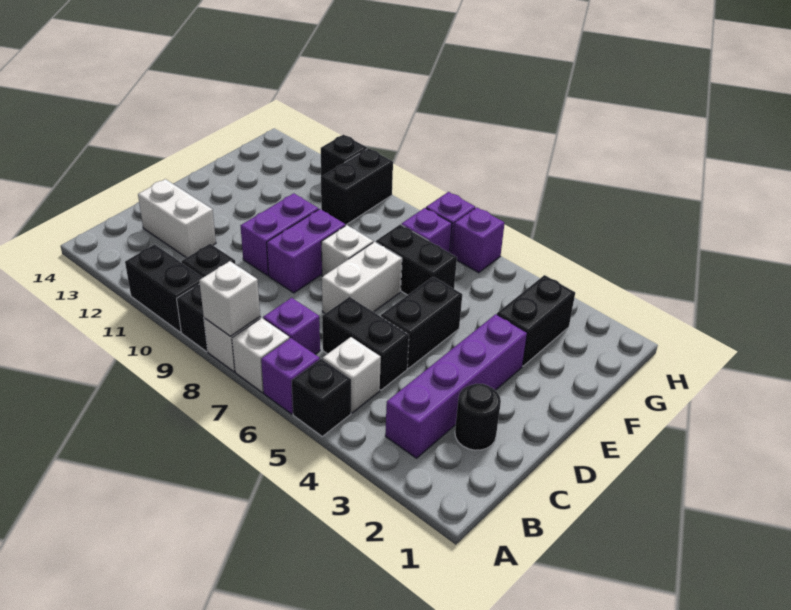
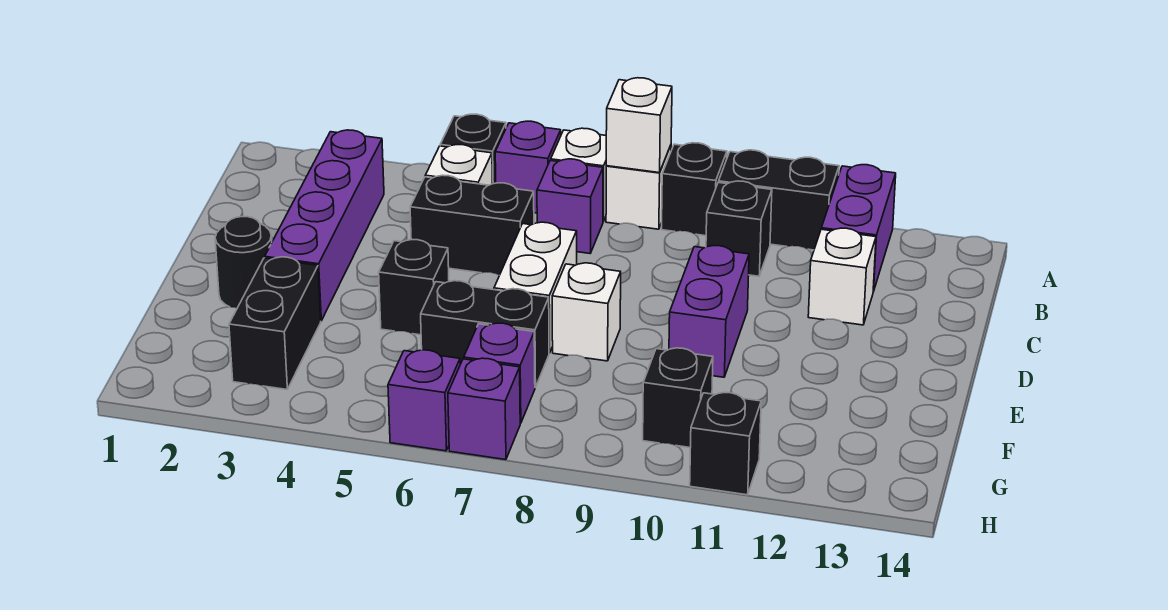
black 1x1 round brick [455,384,501,450] -> black 1x1 round brick moved to [215,217,272,308]
white 1x2 brick [138,179,216,258] -> white 1x1 brick [808,228,876,325]
black 1x2 brick [381,277,462,368] -> black 1x1 brick [379,240,449,335]
purple 1x2 brick [267,209,345,293] -> purple 1x2 brick moved to [821,165,896,292]
black 1x2 brick [321,148,393,225] -> black 1x1 brick [643,348,713,448]

